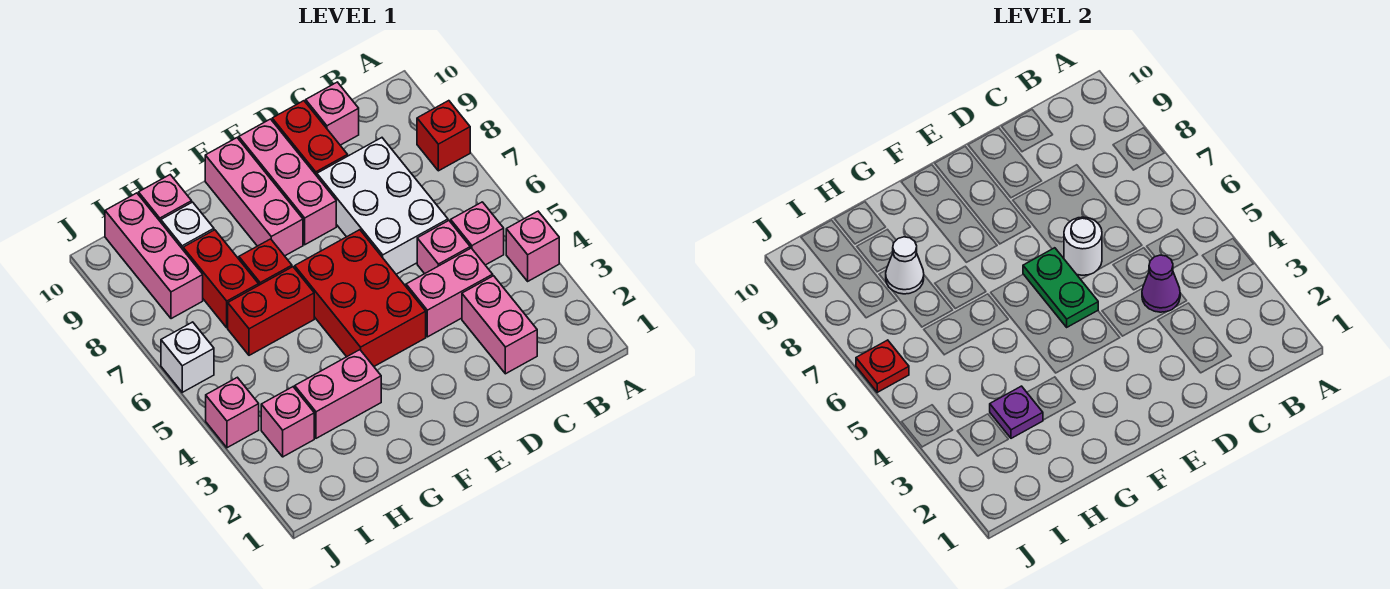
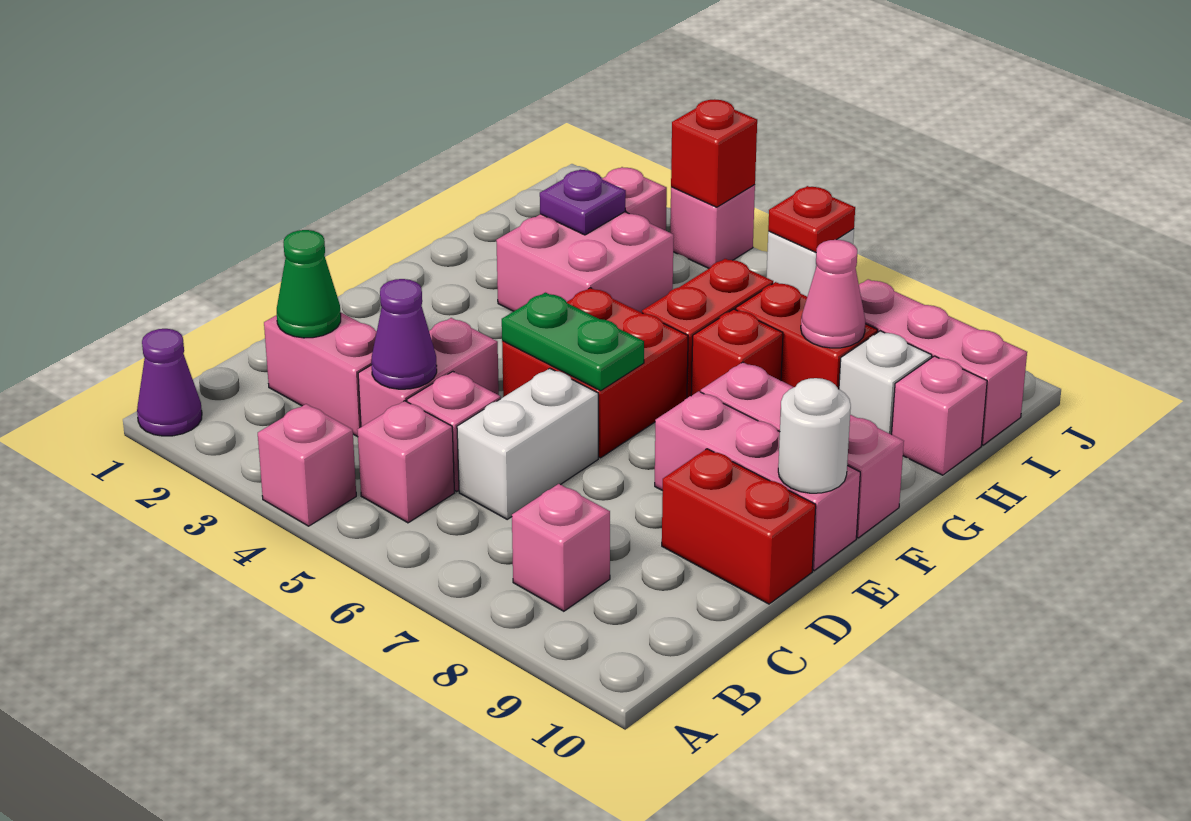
none -> purple 1x1 cone [137,329,202,436]
red 1x1 brick [417,101,470,171] -> red 1x1 brick moved to [671,99,757,207]
none -> green 1x1 cone [277,230,341,338]
white 2x3 brick [317,138,448,274] -> white 1x2 brick [457,368,598,519]
pink 1x1 brick [306,82,359,145] -> pink 1x1 brick moved to [512,484,610,611]
white 1x1 round brick [1064,217,1102,275] -> white 1x1 round brick moved to [778,378,851,493]
red 2x3 brick [295,230,426,366] -> red 2x2 brick [502,288,688,458]
pink 1x2 brick [295,350,381,438] -> pink 2x2 brick [496,212,674,313]
white 1x1 cone [886,237,924,294] -> pink 1x1 cone [801,240,865,348]

